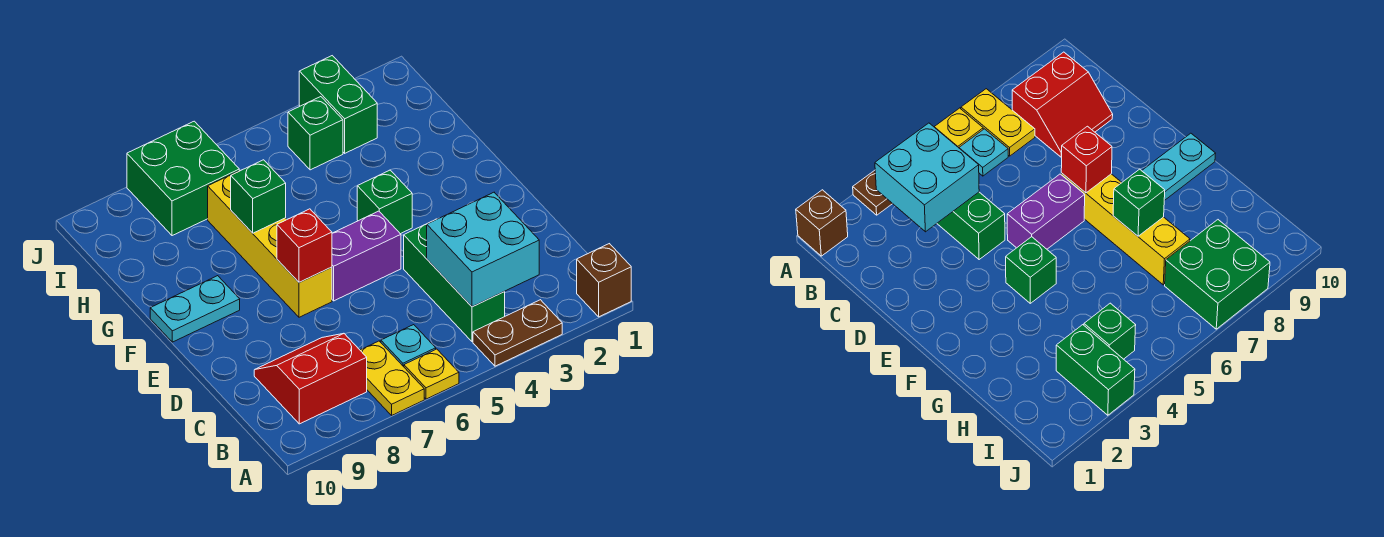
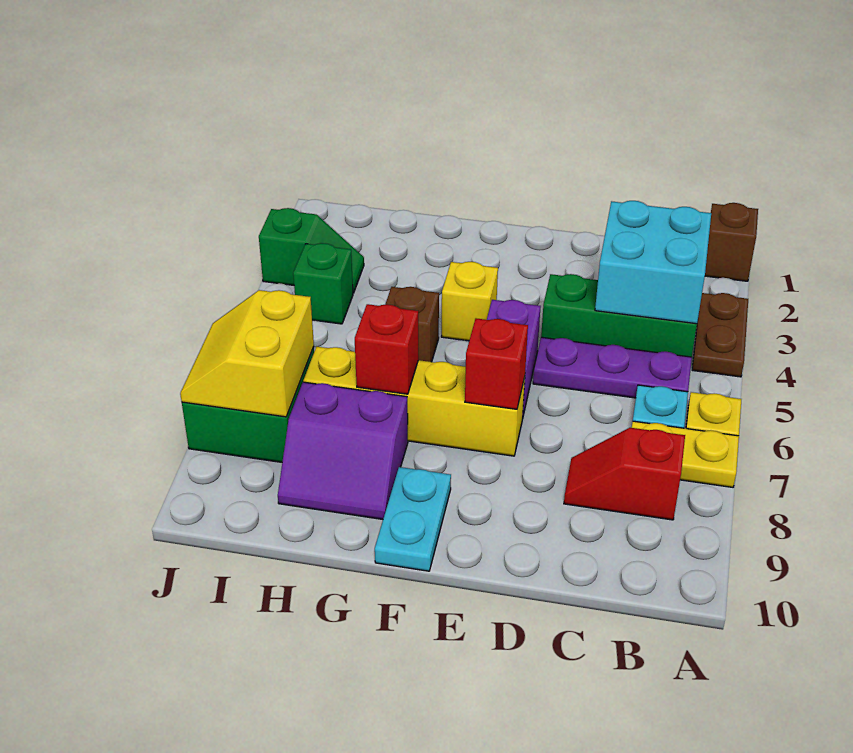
none -> purple 1x3 plate [533,337,692,398]
red 2x2 slope [254,334,367,424] -> red 1x2 slope [564,428,685,520]
green 1x1 brick [357,170,412,234] -> yellow 1x1 brick [441,262,498,341]
none -> brown 1x1 brick [385,287,439,362]
green 1x1 brick [231,160,286,233] -> red 1x1 brick [355,304,418,394]
none -> purple 2x2 slope [278,382,408,519]
green 1x2 brick [299,56,377,153] -> green 1x2 slope [259,208,364,293]
none -> yellow 2x2 slope [180,290,314,417]

